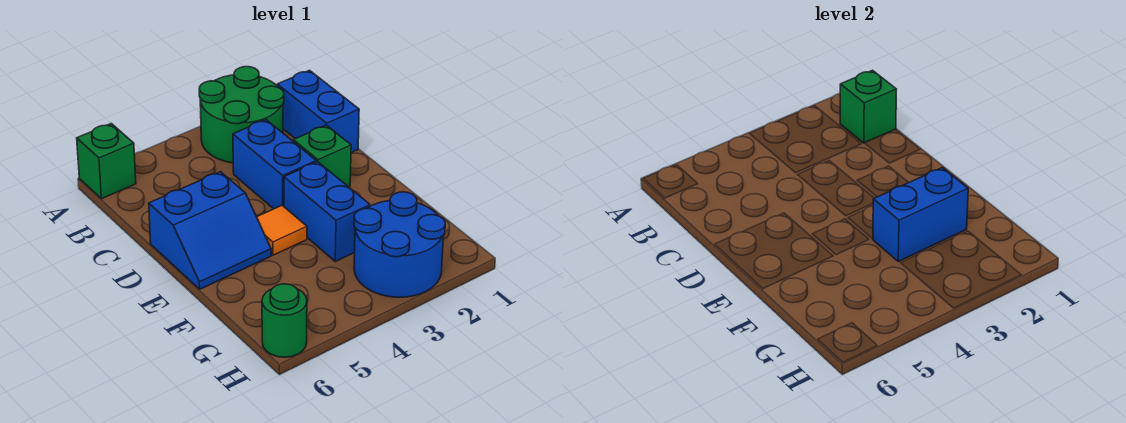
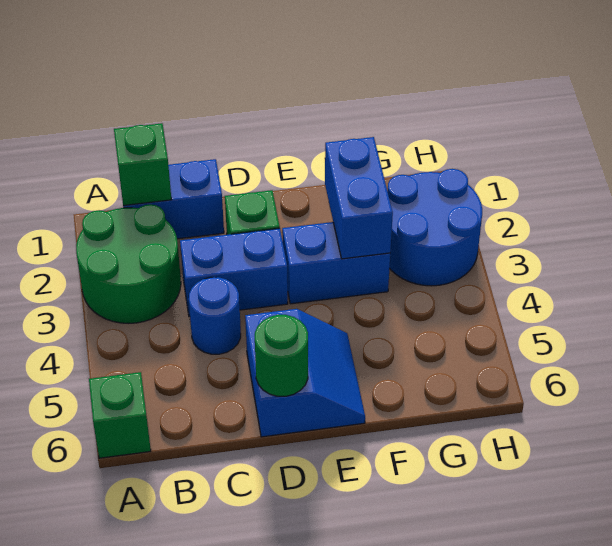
none -> blue 1x1 round brick [189,277,241,354]
orange 1x1 tile [257,205,307,255] -> none
green 1x1 round brick [262,284,307,357] -> green 1x1 round brick moved to [255,315,308,396]

